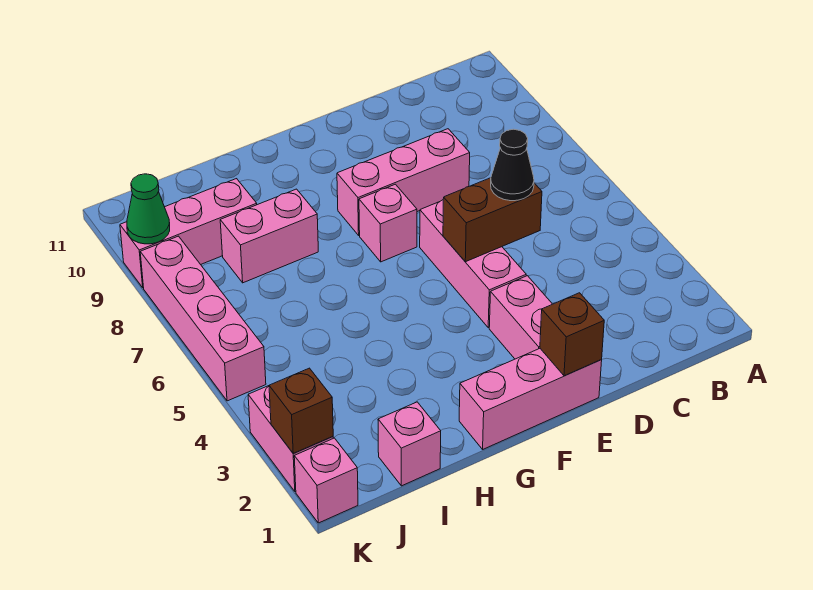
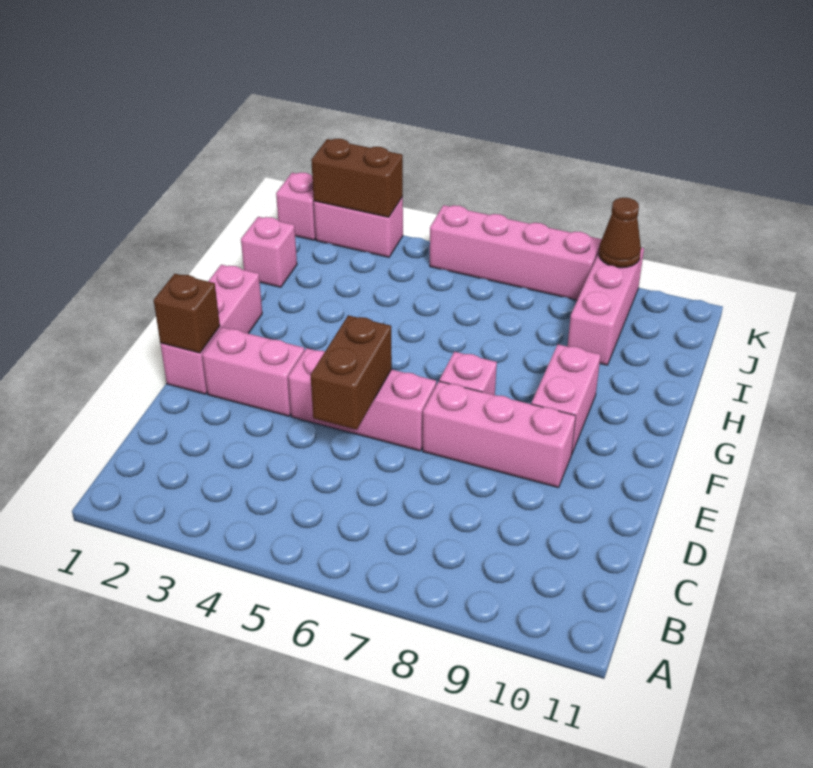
black 1x1 cone [491,129,534,201] -> none
pink 1x3 brick [337,129,470,235] -> pink 1x3 brick turned to [423,381,576,488]
pink 1x2 brick [220,189,318,283] -> pink 1x2 brick moved to [531,344,601,455]
brown 1x1 brick [269,368,333,454] -> brown 1x2 brick [311,139,403,217]
green 1x1 cone [127,174,170,244] -> brown 1x1 cone [599,198,641,268]

